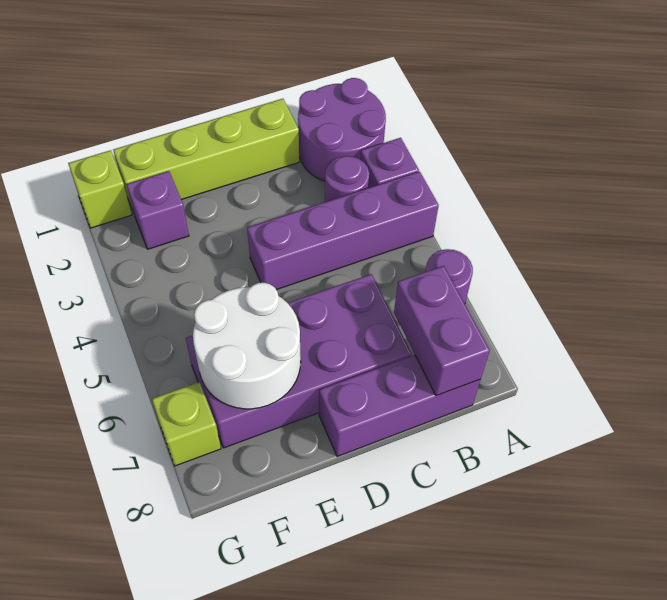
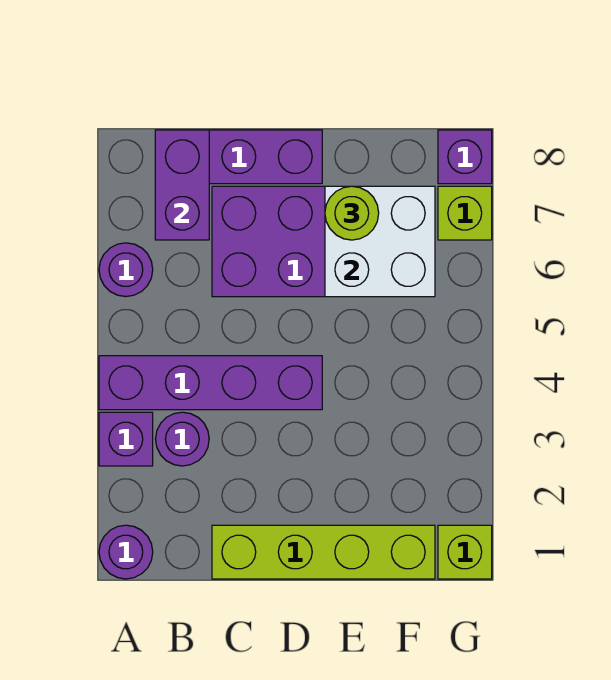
purple 2x2 round brick [298,78,386,181] -> purple 1x1 round brick [99,525,153,579]
white 2x2 round brick [193,283,301,409] -> white 2x2 brick [325,186,435,297]
none -> lime 1x1 round brick [325,186,379,240]
purple 1x1 brick [126,171,189,249] -> purple 1x1 brick moved to [438,130,492,184]

